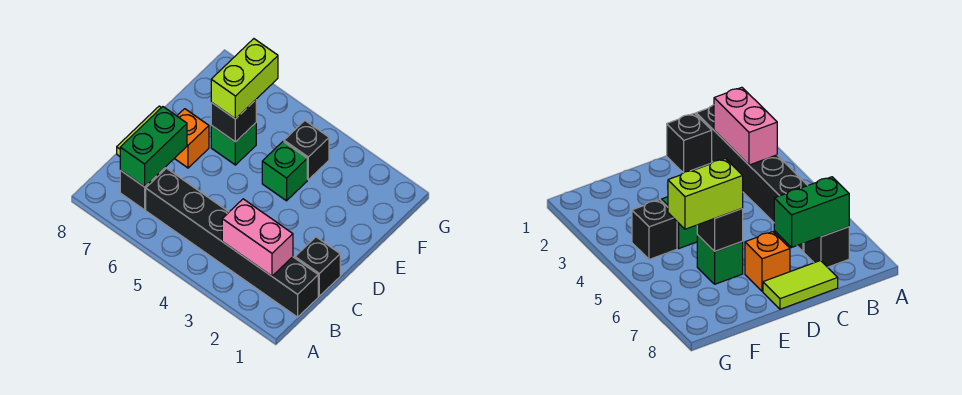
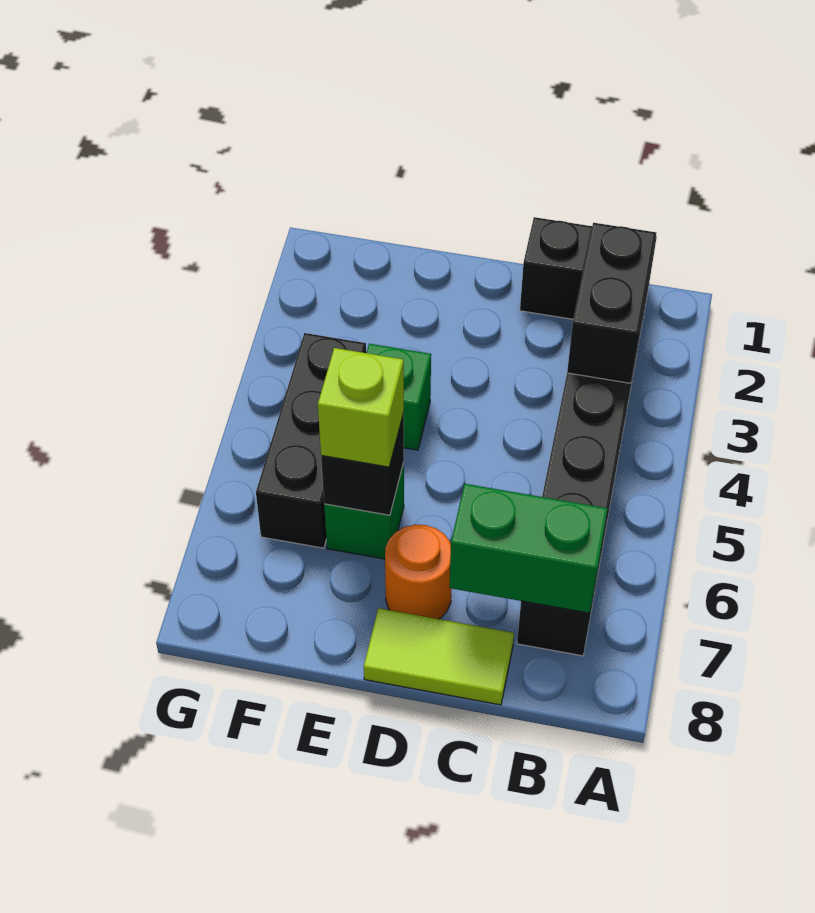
pink 1x2 brick [222,199,293,276] -> black 1x2 brick [567,223,656,383]
orange 1x1 brick [174,109,209,168] -> orange 1x1 round brick [385,525,451,619]
lime 1x2 brick [211,39,278,119] -> lime 1x1 brick [318,348,404,467]
black 1x1 brick [284,121,329,180] -> black 1x3 brick [256,333,366,548]

